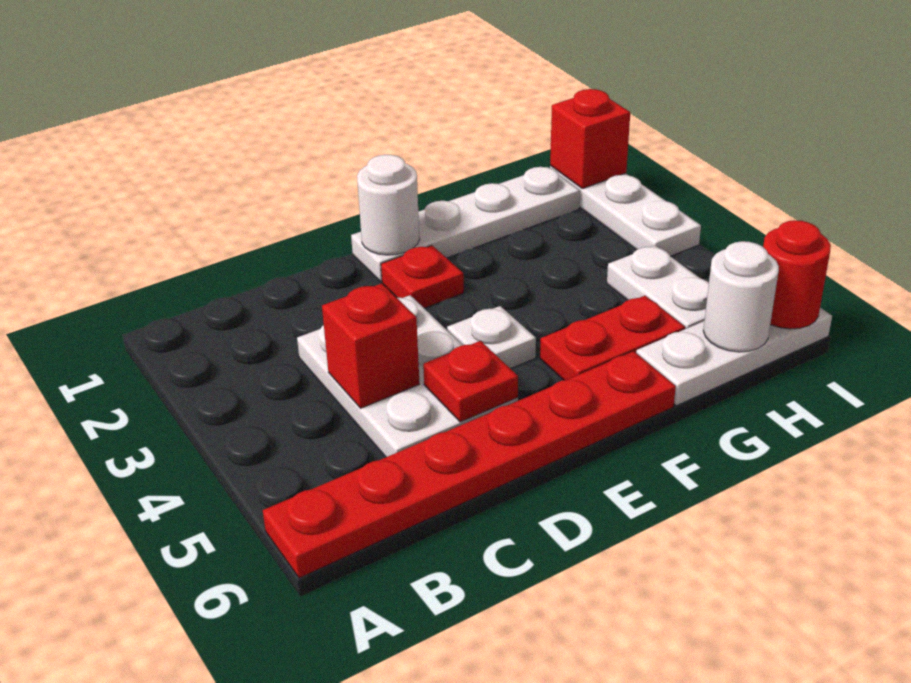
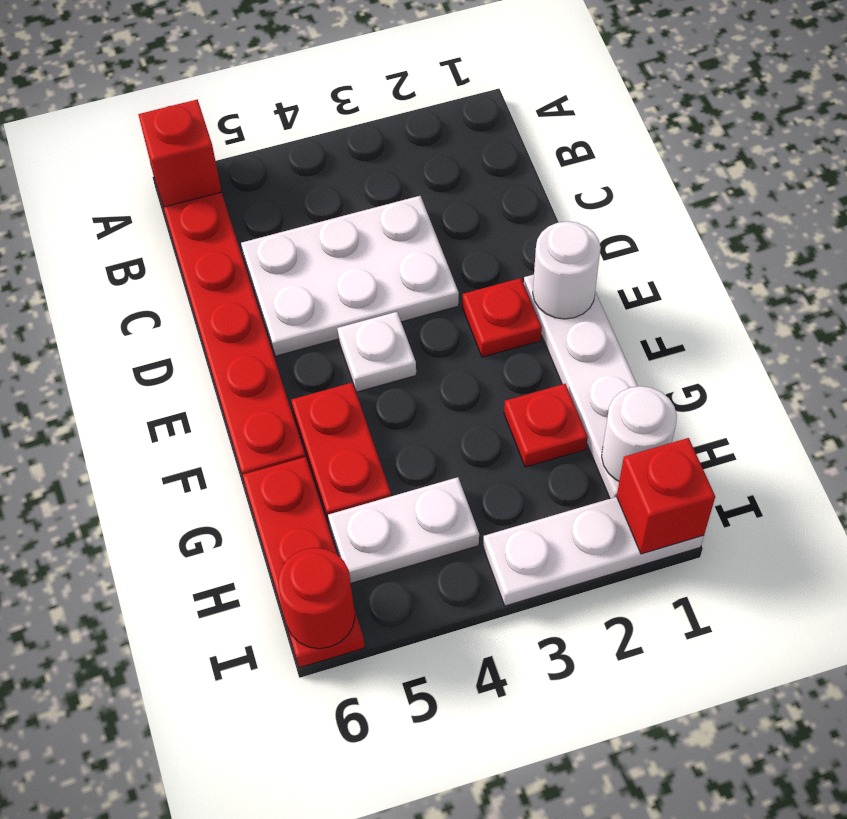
red 1x1 brick [322,283,419,408] -> red 1x1 brick moved to [138,99,222,207]
red 1x1 plate [423,341,518,422] -> red 1x1 plate moved to [504,384,588,467]
white 1x3 plate [636,308,832,406] -> red 1x3 plate [243,457,365,668]
white 1x1 round brick [703,241,779,352] -> white 1x1 round brick moved to [602,386,677,481]

